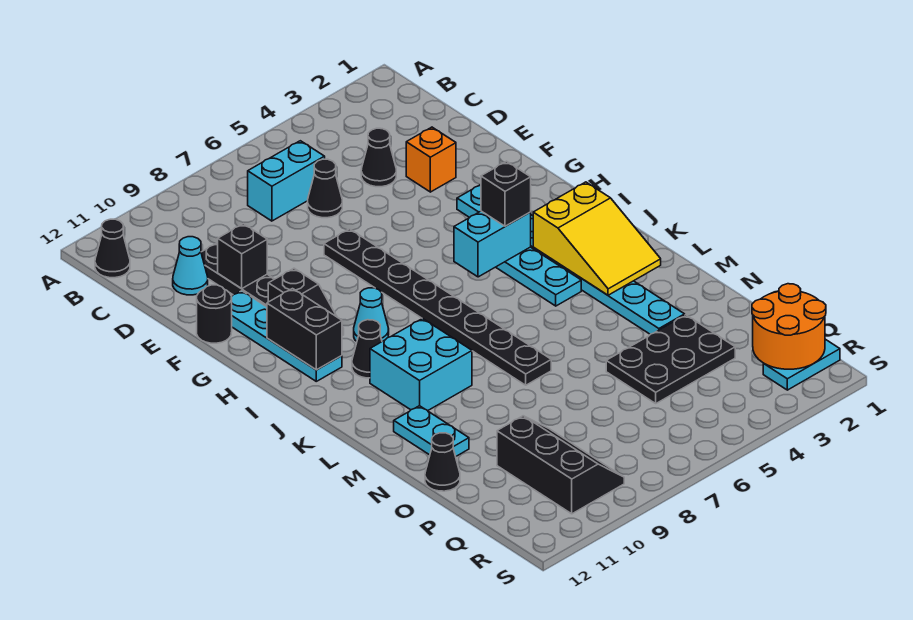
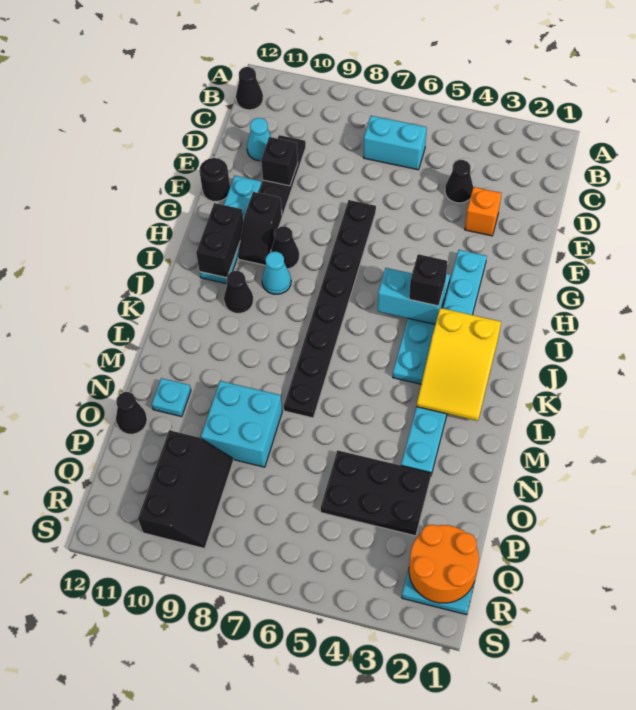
black 1x1 cone [308,159,342,218] -> black 1x1 cone moved to [271,226,299,269]
cyan 2x2 brick [370,318,472,411] -> cyan 2x2 brick moved to [201,381,282,467]
cyan 1x2 plate [394,406,469,456] -> cyan 1x1 plate [152,378,191,417]

